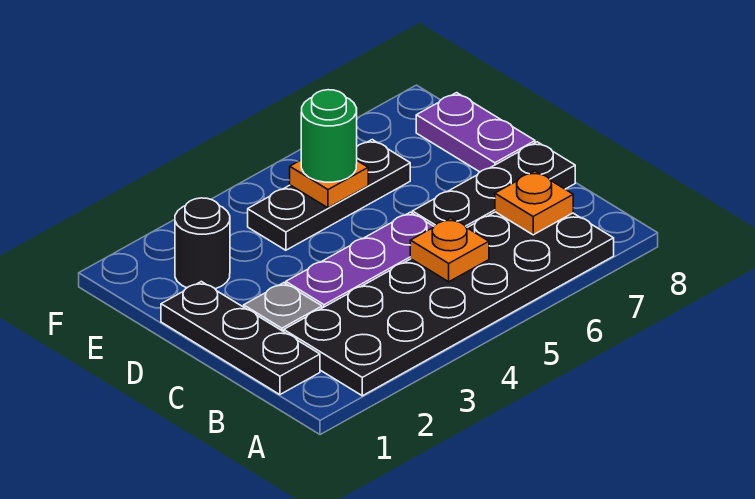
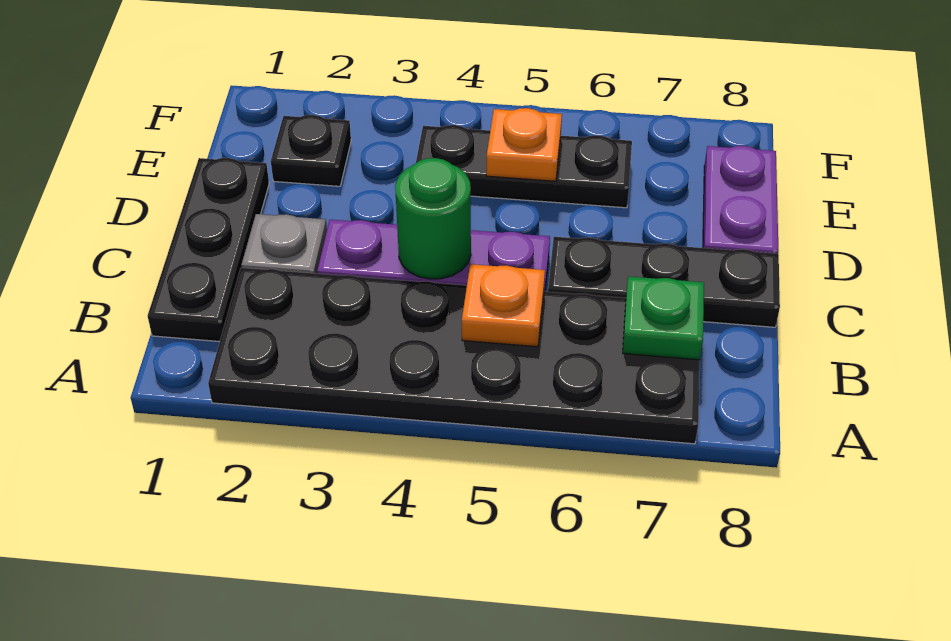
orange 1x1 plate [495,171,573,235] -> green 1x1 plate [623,276,704,360]
black 1x1 round brick [175,198,230,289] -> black 1x1 plate [271,115,351,186]
green 1x1 round brick [301,90,357,182] -> green 1x1 round brick moved to [395,158,471,279]

